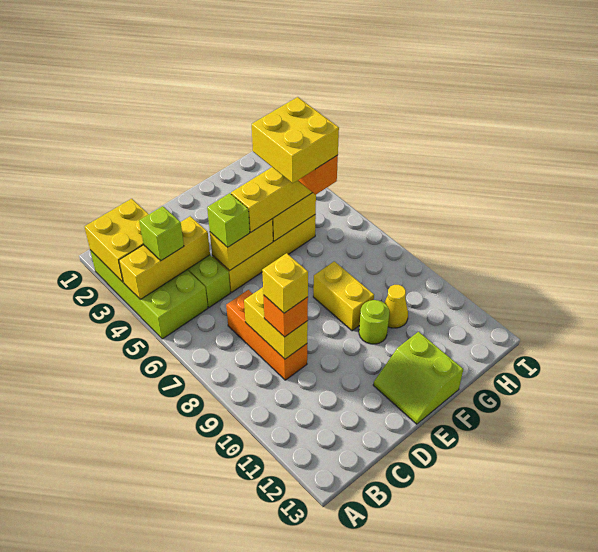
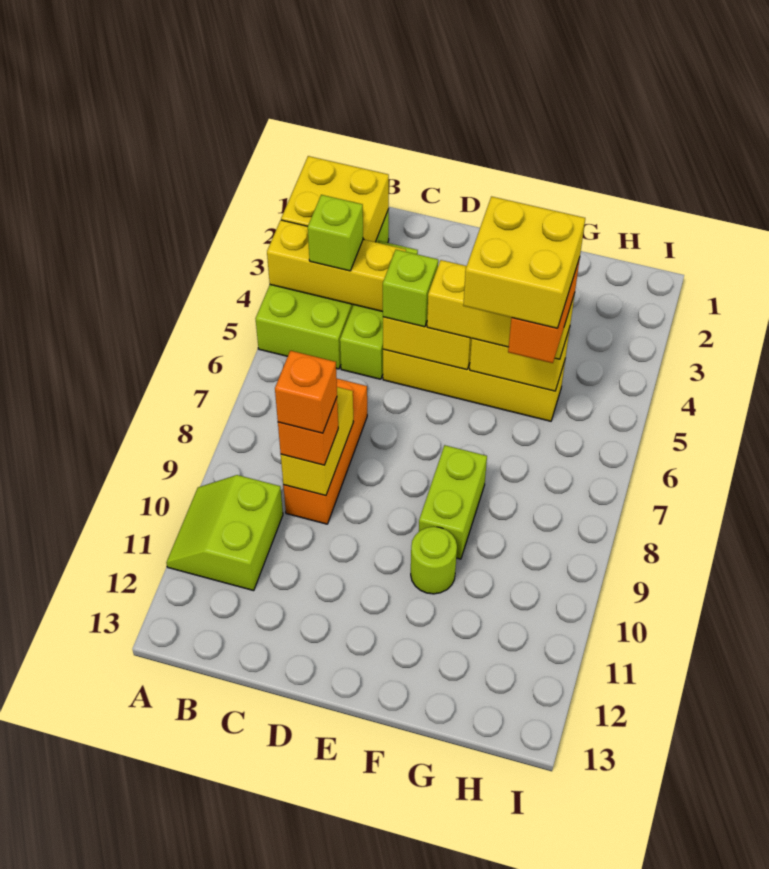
yellow 1x1 brick [262,253,308,313] -> orange 1x1 brick [275,351,337,433]
lime 2x2 slope [373,332,463,424] -> lime 2x2 slope moved to [166,475,283,591]
yellow 1x2 brick [313,261,374,331] -> lime 1x2 brick [419,445,487,559]
yellow 1x1 cone [384,285,408,328] -> none

